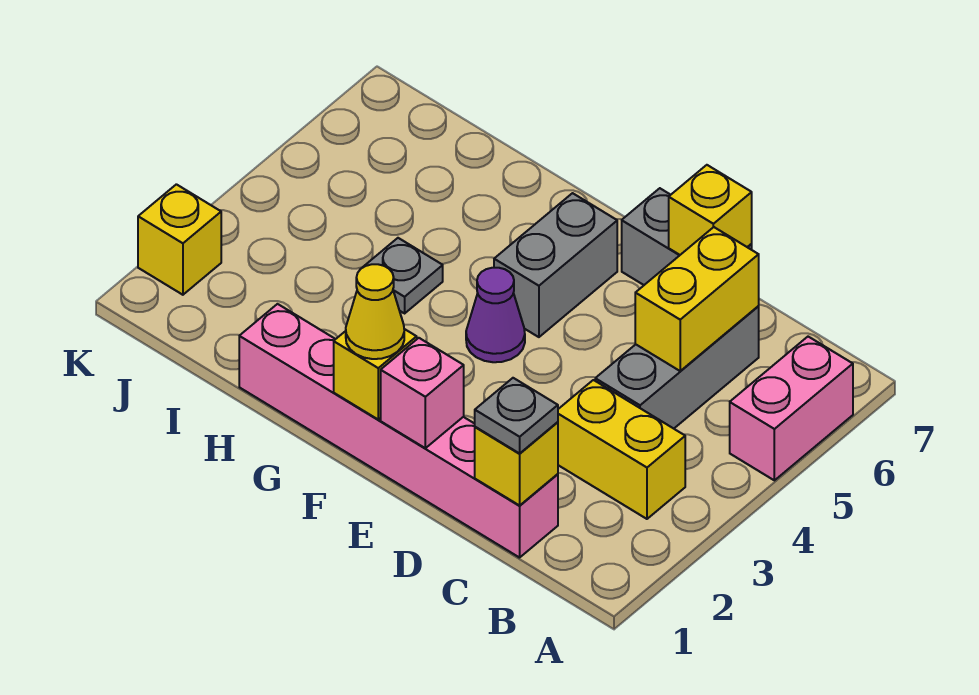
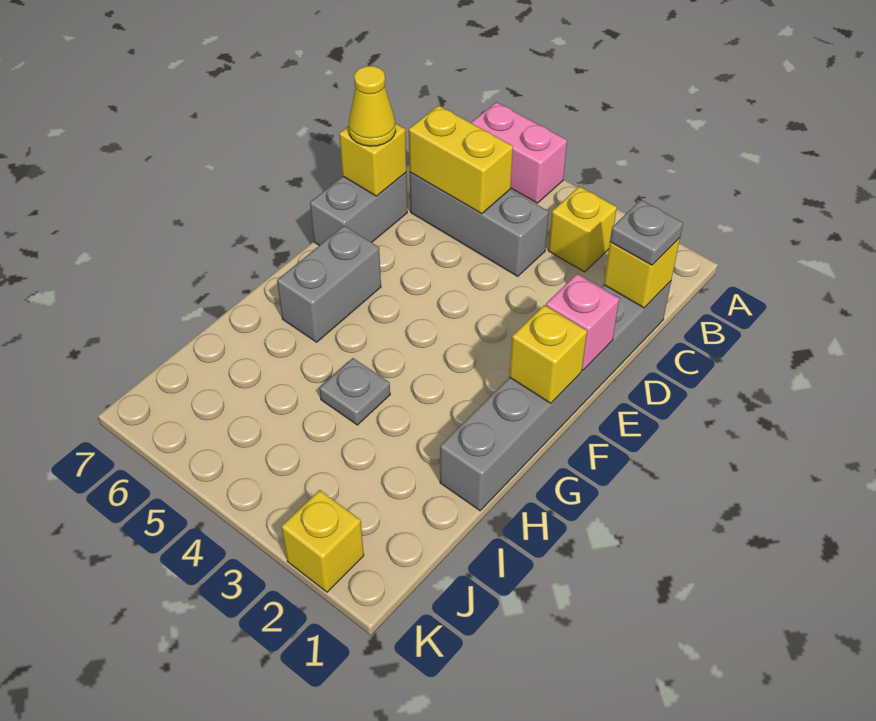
yellow 1x2 brick [558,380,685,519] -> yellow 1x1 brick [548,186,617,272]
pink 1x6 brick [239,304,558,558] -> grey 1x6 brick [440,281,671,511]
yellow 1x1 cone [346,264,404,359] -> yellow 1x1 cone moved to [349,66,396,146]
purple 1x1 cone [466,268,525,362] -> none
grey 1x2 brick [494,193,617,337] -> grey 1x2 brick turned to [277,226,381,342]

